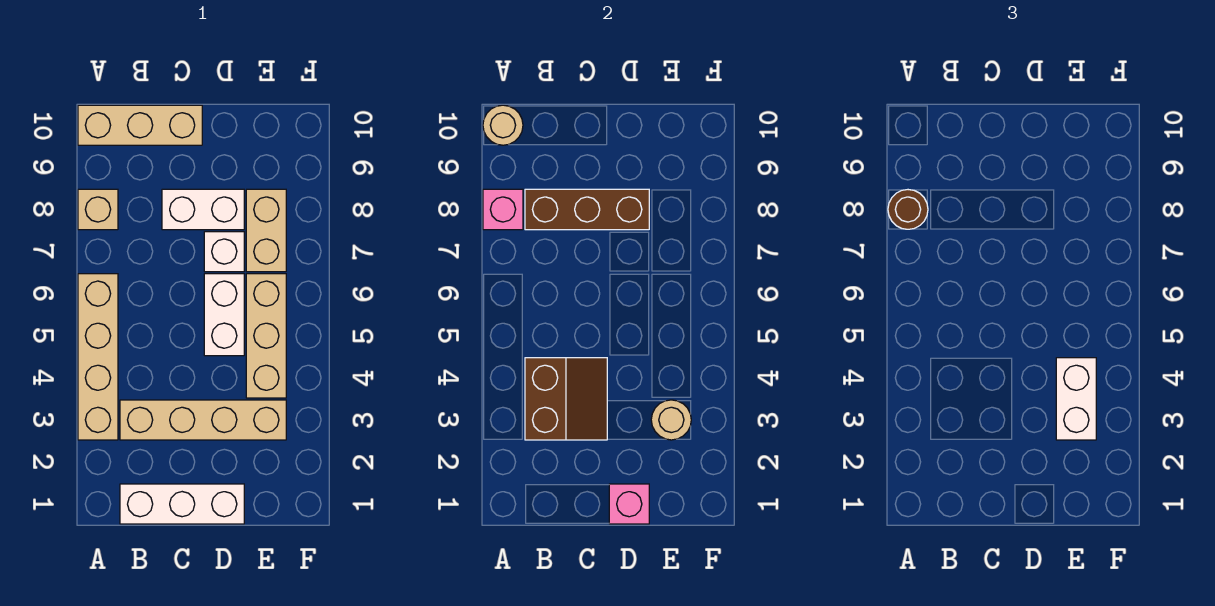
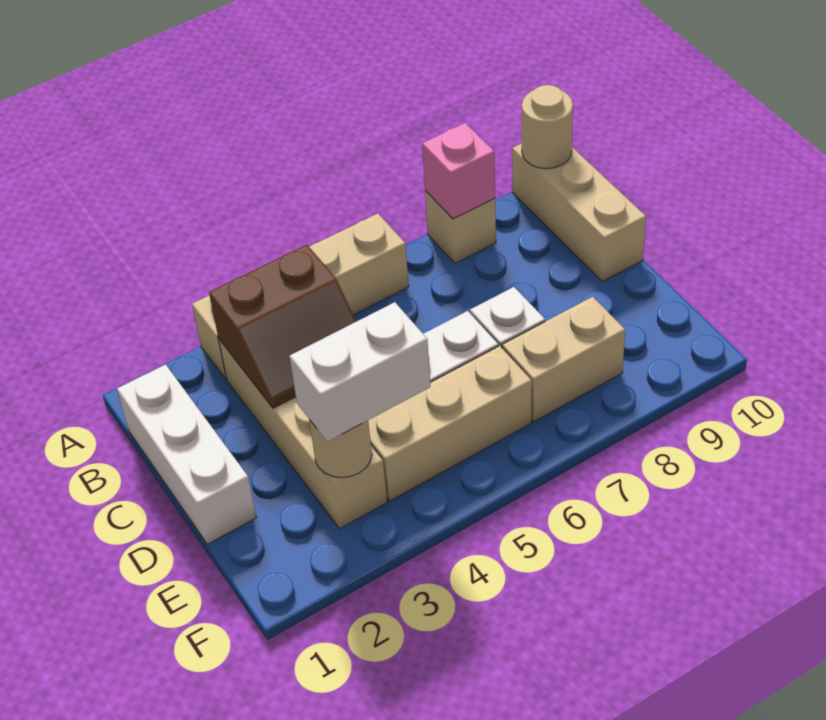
brown 1x1 round brick [888,190,928,229] -> none
brown 1x3 brick [525,189,649,230] -> none
white 1x2 brick [162,189,244,230] -> none
pink 1x1 brick [609,484,649,524] -> none

